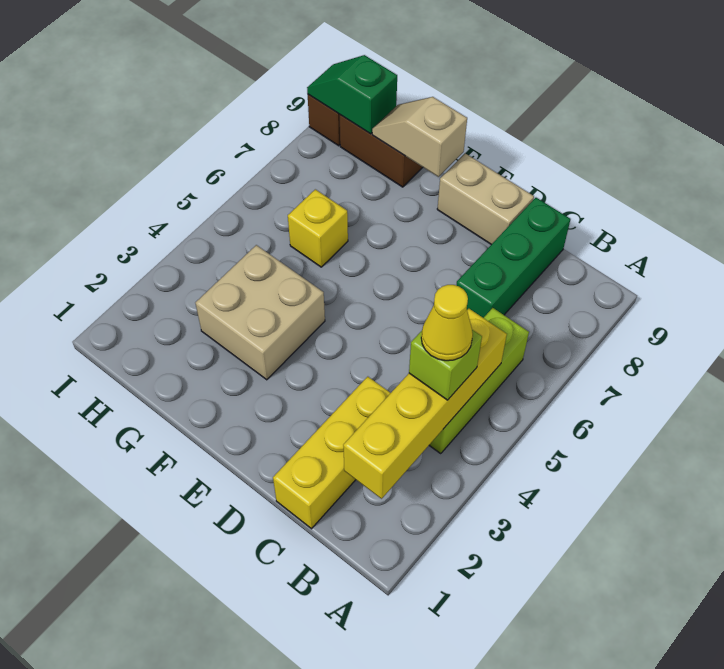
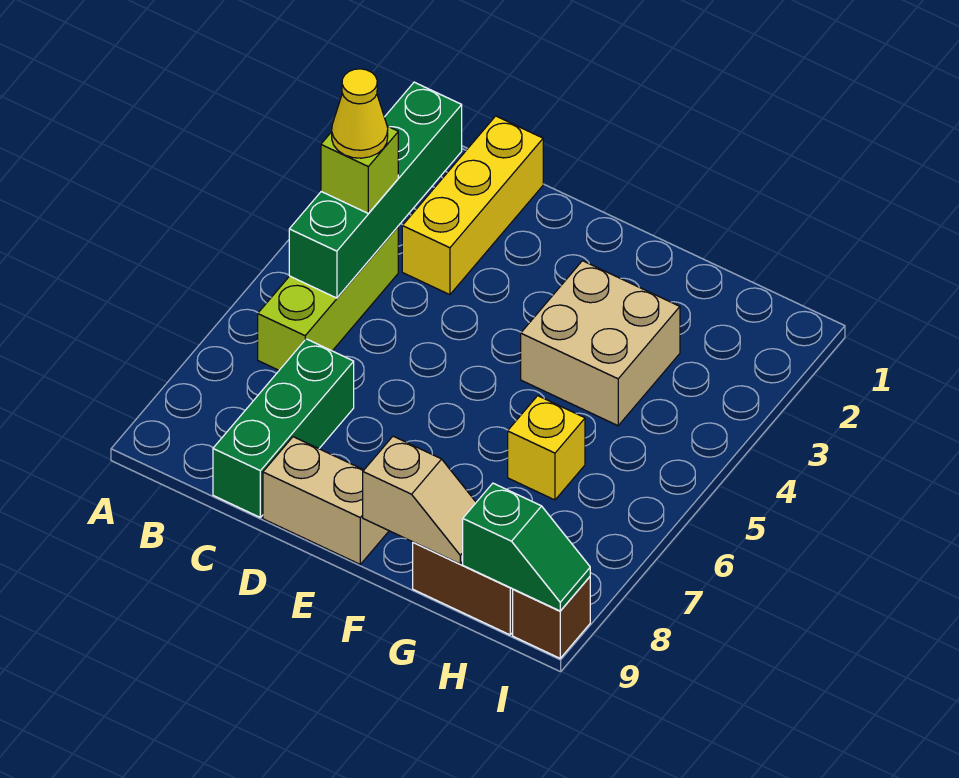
yellow 1x4 brick [343,309,507,499] -> green 1x4 brick [289,82,462,298]

